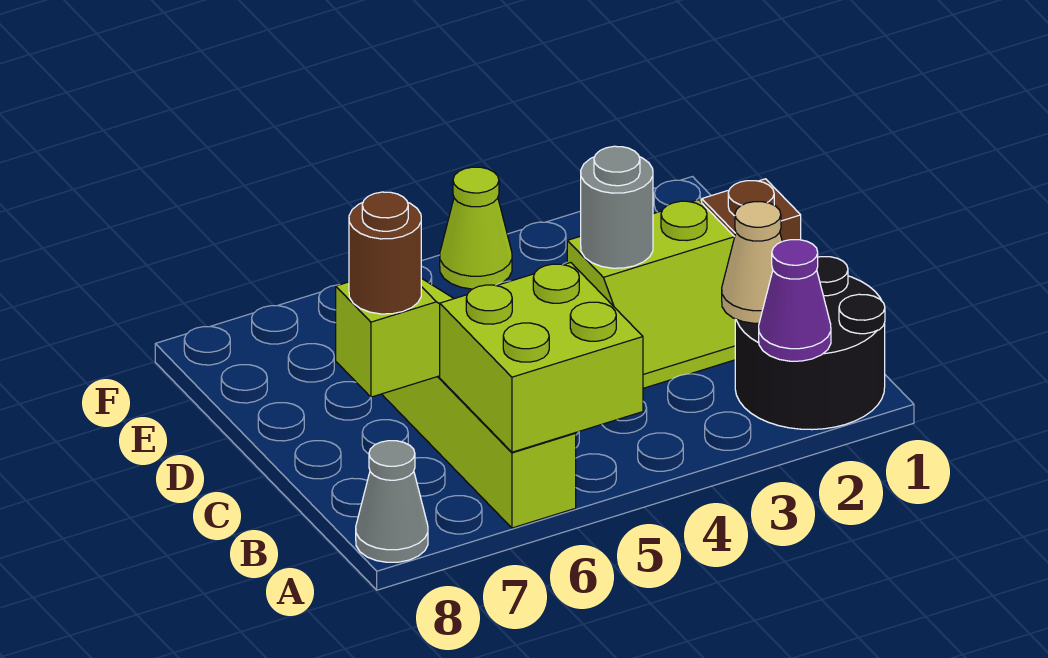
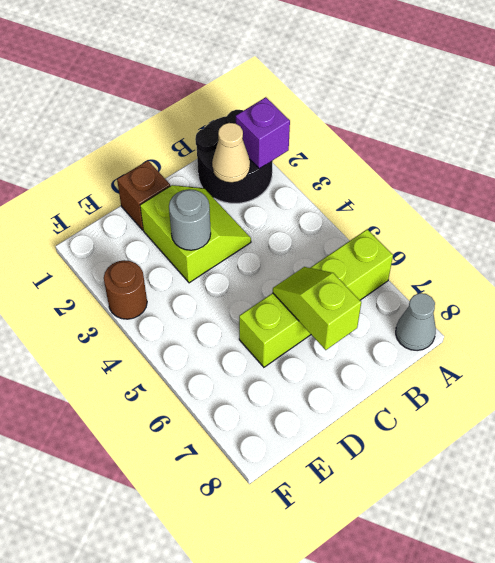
purple 1x1 cone [759,240,831,361] -> purple 1x1 brick [236,97,290,169]
lime 2x2 brick [440,263,643,452] -> none
brown 1x1 round brick [349,192,421,314] -> brown 1x1 round brick moved to [104,260,147,319]
lime 1x1 cone [440,167,512,289] -> none

